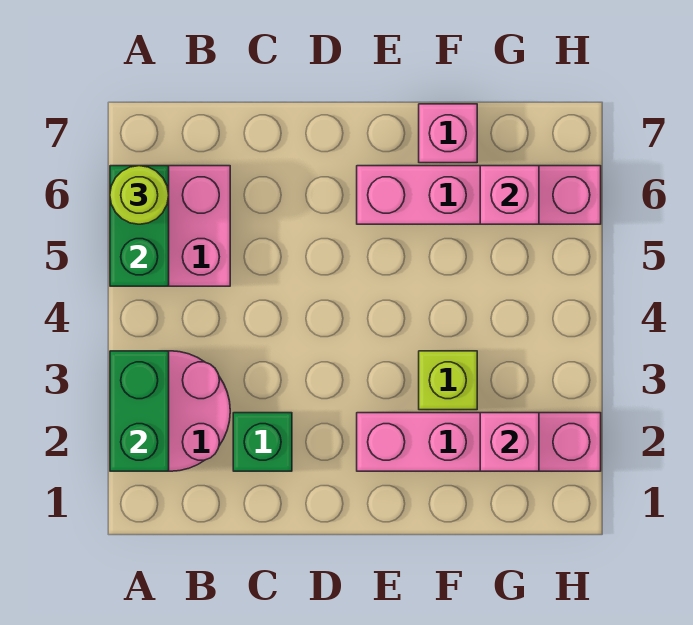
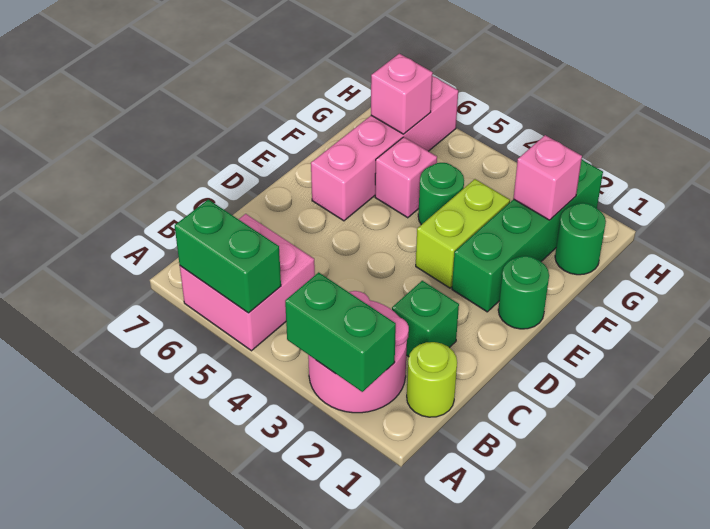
lime 1x1 round brick [110,166,169,224] -> lime 1x1 round brick moved to [407,342,457,417]
none -> green 1x1 round brick [498,256,549,329]
pink 1x4 brick [357,413,601,471] -> green 1x4 brick [452,160,603,312]
lime 1x1 brick [419,351,477,410] -> lime 1x2 brick [416,179,510,288]
none -> green 1x1 round brick [418,163,464,225]
pink 1x1 brick [419,104,477,163] -> pink 1x1 brick moved to [375,137,437,218]
none -> green 1x1 round brick [555,203,606,275]

